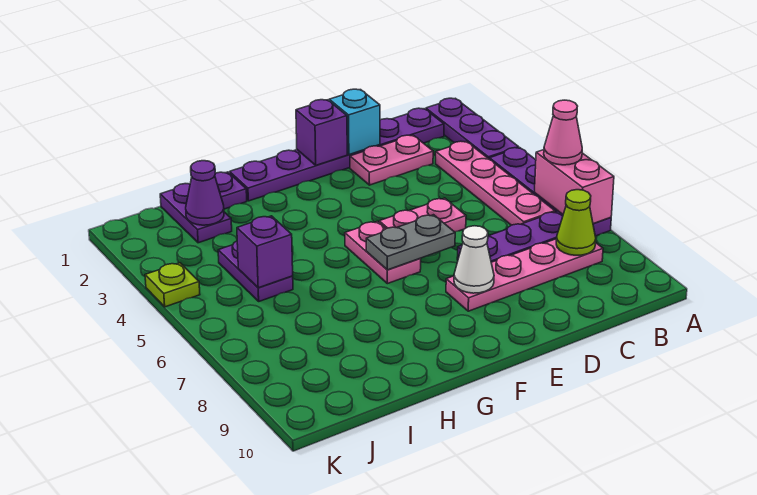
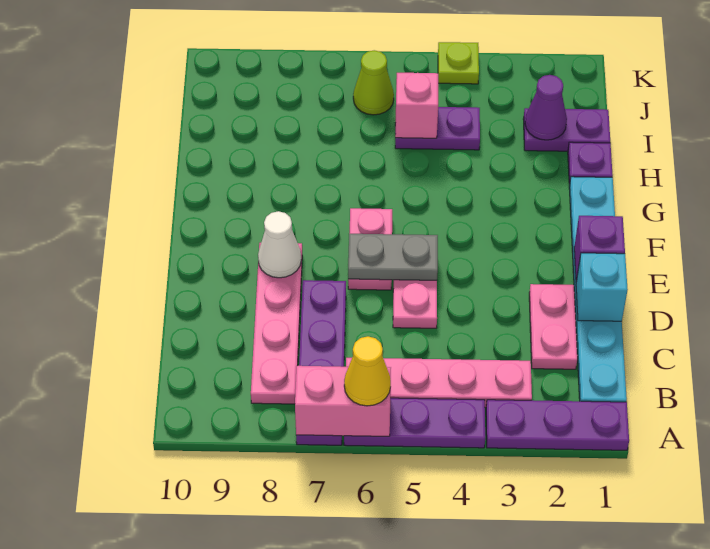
pink 1x1 cone [544,100,582,165] -> yellow 1x1 cone [344,336,391,406]
purple 1x6 plate [230,108,444,201] -> cyan 1x6 plate [569,177,627,402]
lime 1x1 cone [556,190,596,255] -> lime 1x1 cone moved to [353,50,394,115]
grey 1x2 plate [366,215,455,270] -> grey 1x2 plate turned to [348,234,438,280]
pink 1x2 plate [345,221,421,284] -> pink 1x2 plate turned to [348,208,392,290]
purple 1x1 brick [237,216,293,288] -> pink 1x1 brick [395,73,438,138]

